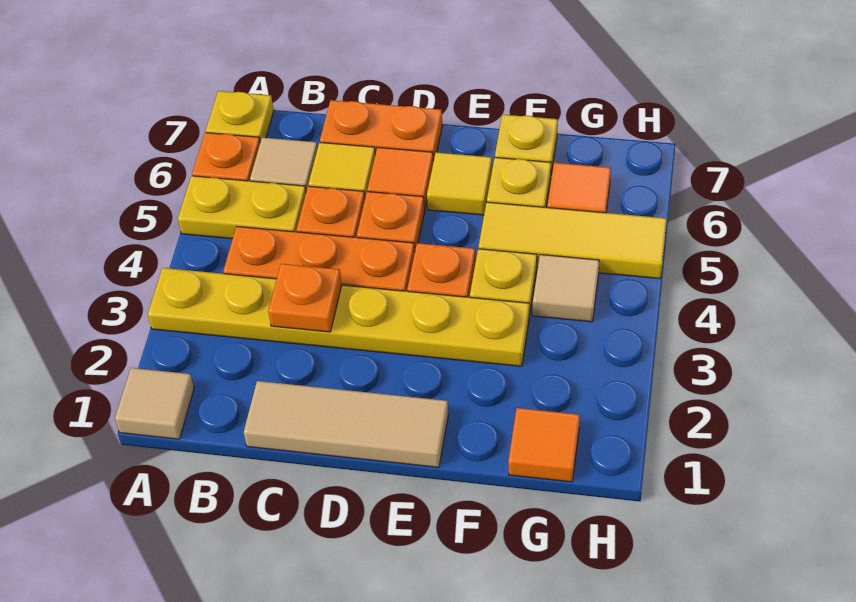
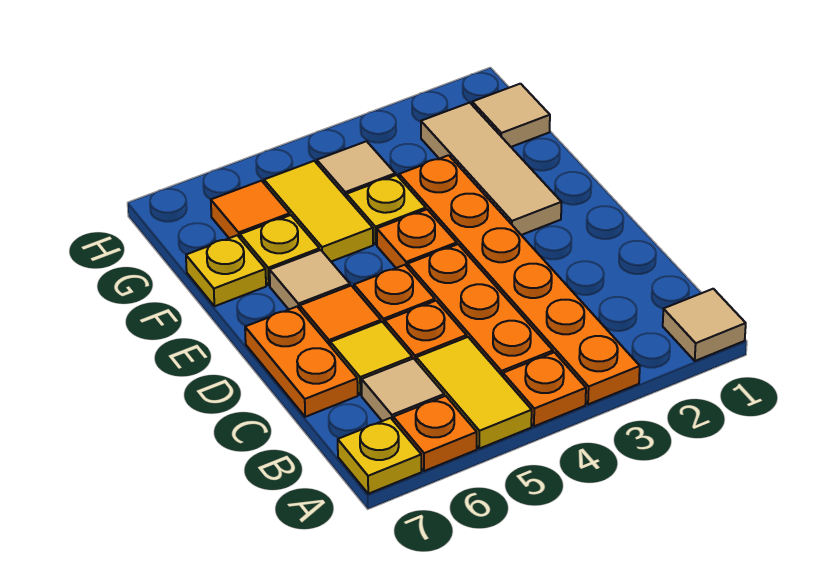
yellow 1x6 plate [148,268,529,366] -> orange 1x6 plate [399,155,640,404]
yellow 1x2 plate [178,176,306,239] -> yellow 1x2 tile [416,337,532,449]
tan 1x3 tile [244,381,448,467] -> tan 1x3 tile moved to [421,103,561,235]
orange 1x1 plate [268,264,342,332] -> orange 1x1 plate moved to [503,352,586,426]
yellow 1x1 tile [427,152,492,215] -> tan 1x1 tile [270,250,350,309]
yellow 1x3 tile [479,202,667,279] -> yellow 1x2 tile [264,161,373,262]
orange 1x1 tile [508,408,580,482] -> tan 1x1 tile [472,84,550,147]

